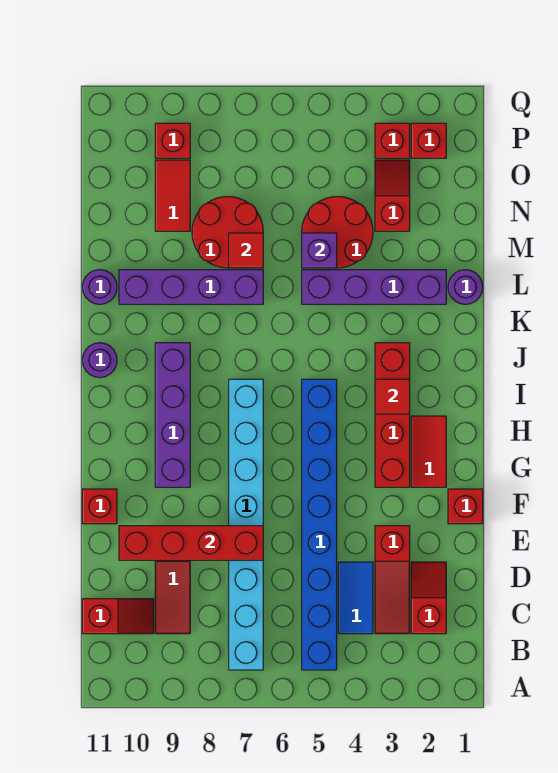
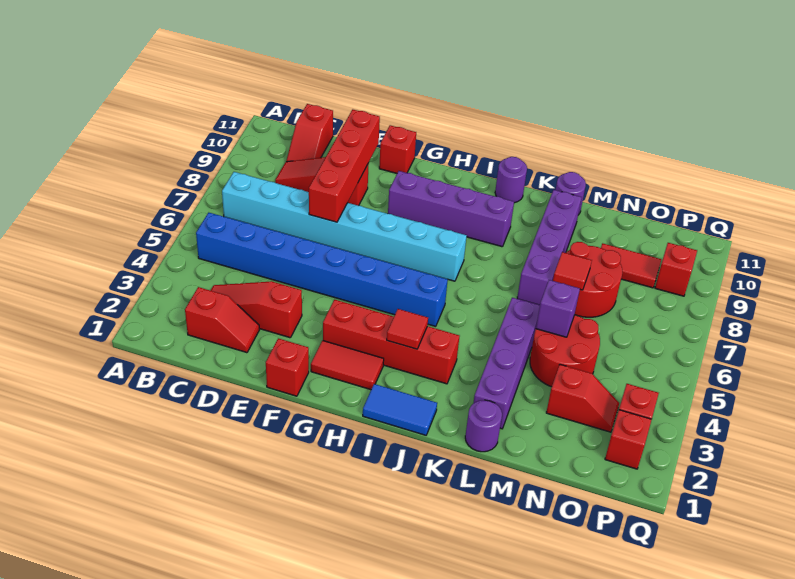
blue 1x2 tile [338,562,373,634] -> blue 1x2 tile moved to [363,384,437,435]

